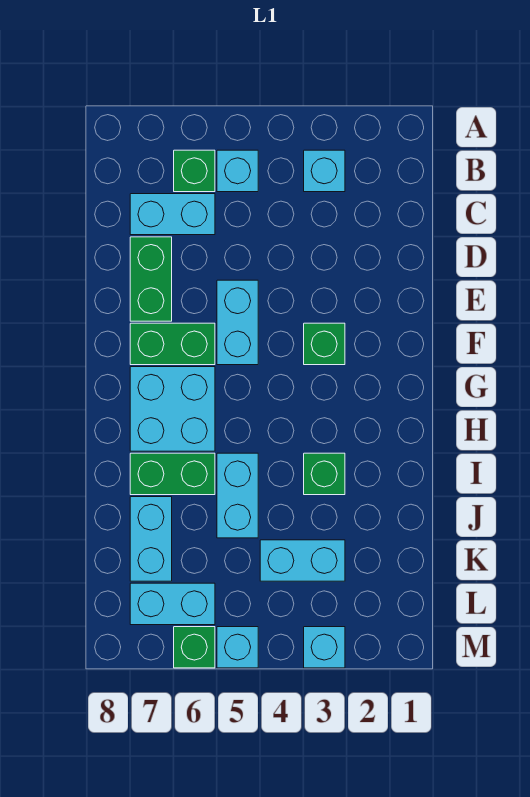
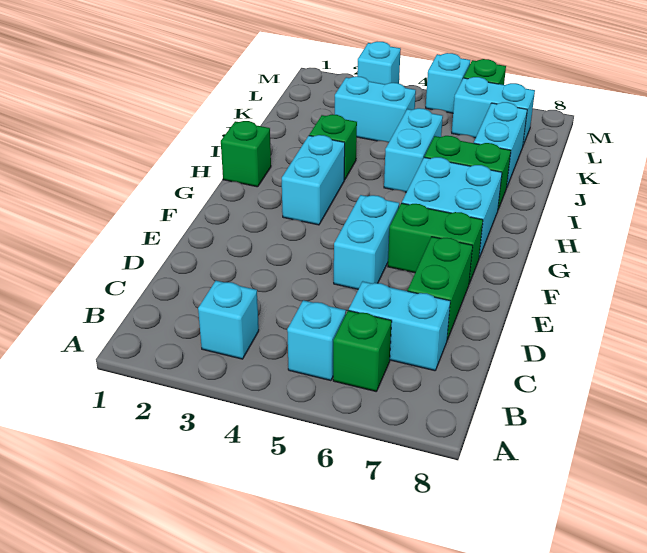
green 1x1 brick [304,323,345,365] -> green 1x1 brick moved to [221,121,271,187]
none -> cyan 1x2 brick [282,135,345,225]

